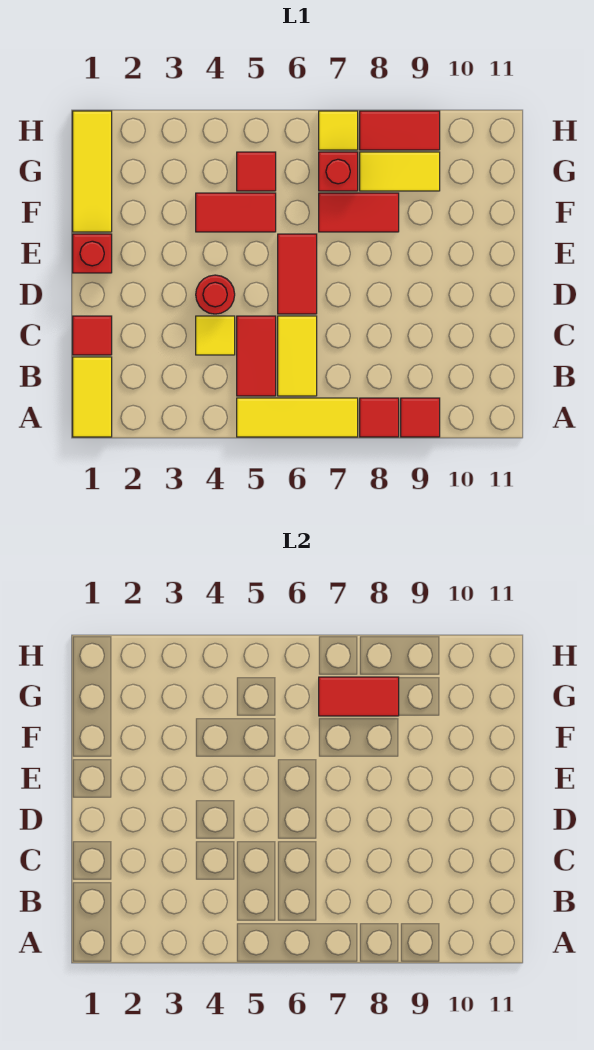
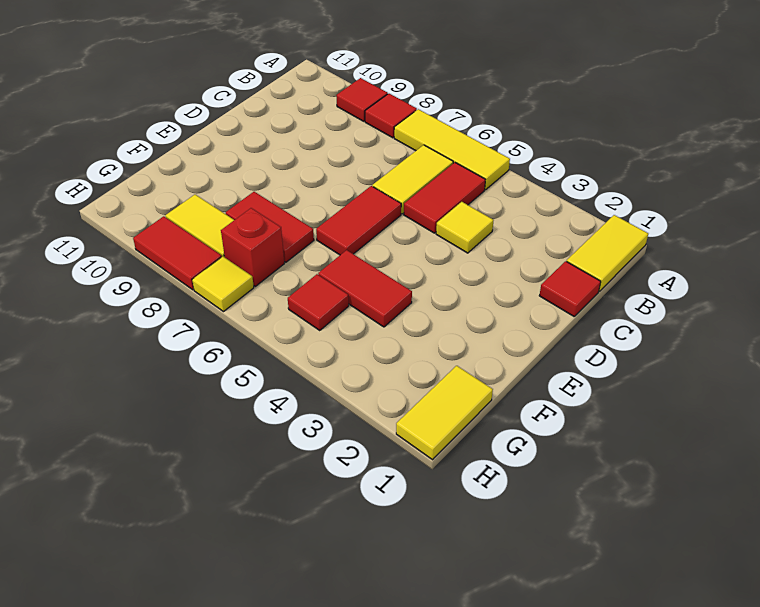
red 1x1 round brick [196,275,235,314] -> none
red 1x1 brick [73,234,112,273] -> none
yellow 1x3 tile [73,111,112,232] -> yellow 1x2 tile [396,366,493,460]
red 1x2 tile [319,677,399,716] -> none

